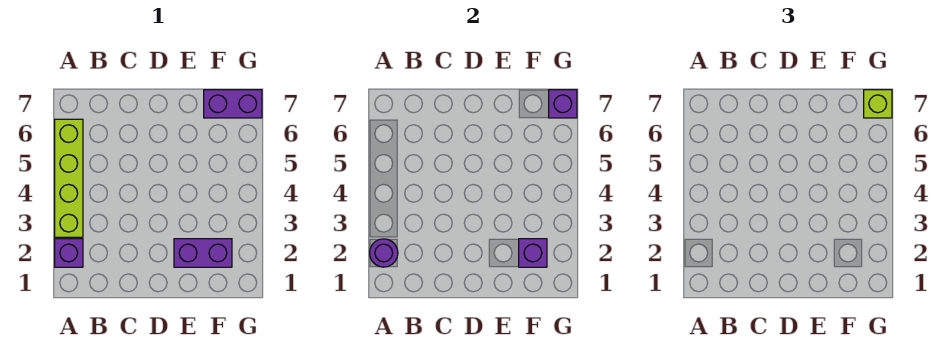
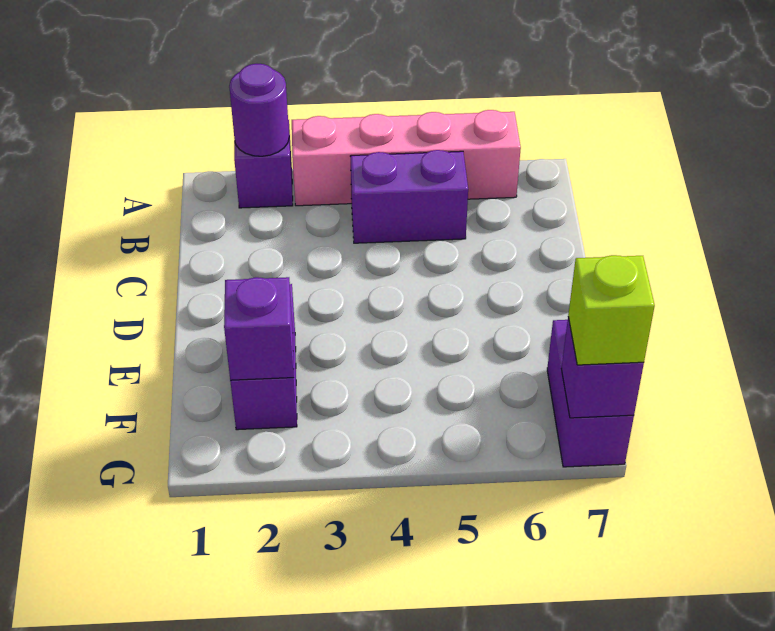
lime 1x4 brick [55,119,83,237] -> pink 1x4 brick [292,110,521,206]
none -> purple 1x2 brick [351,150,468,243]

